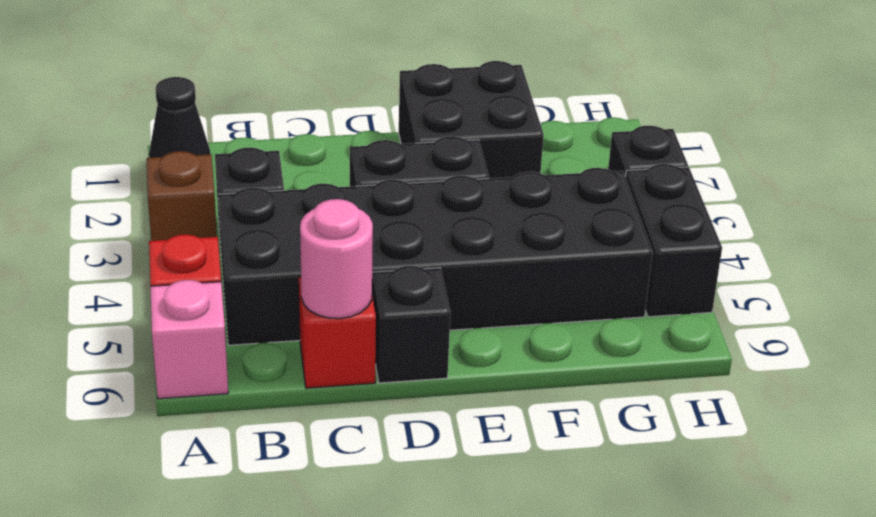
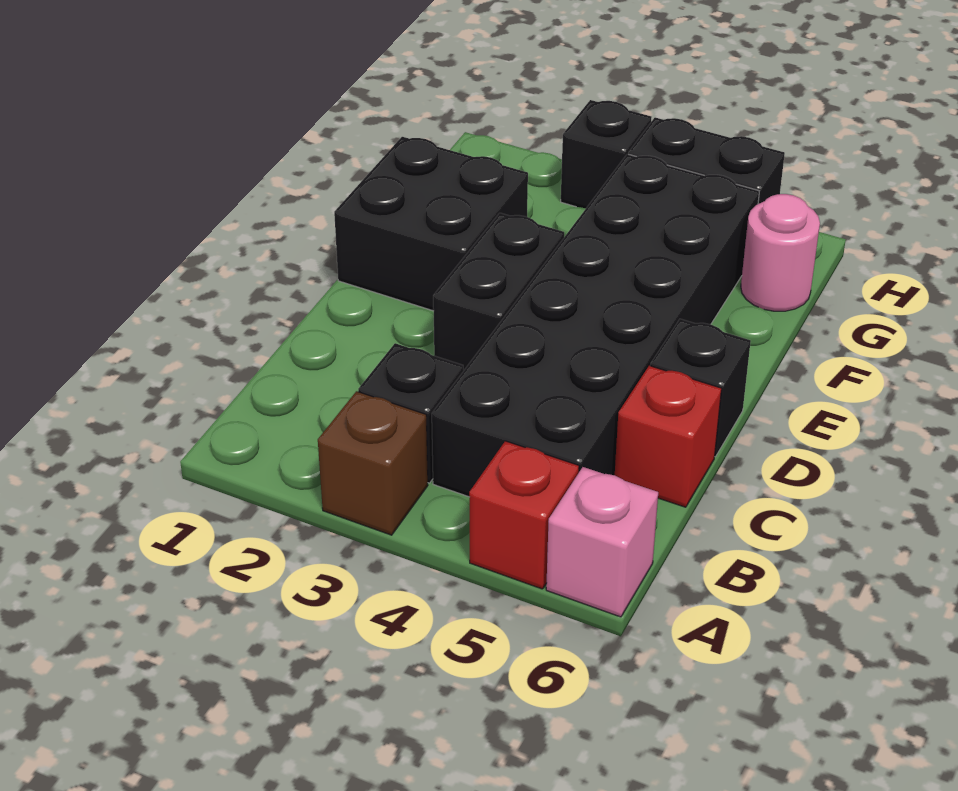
black 1x1 cone [149,77,210,158] -> none
pink 1x1 round brick [300,199,373,319] -> pink 1x1 round brick moved to [741,194,820,311]

